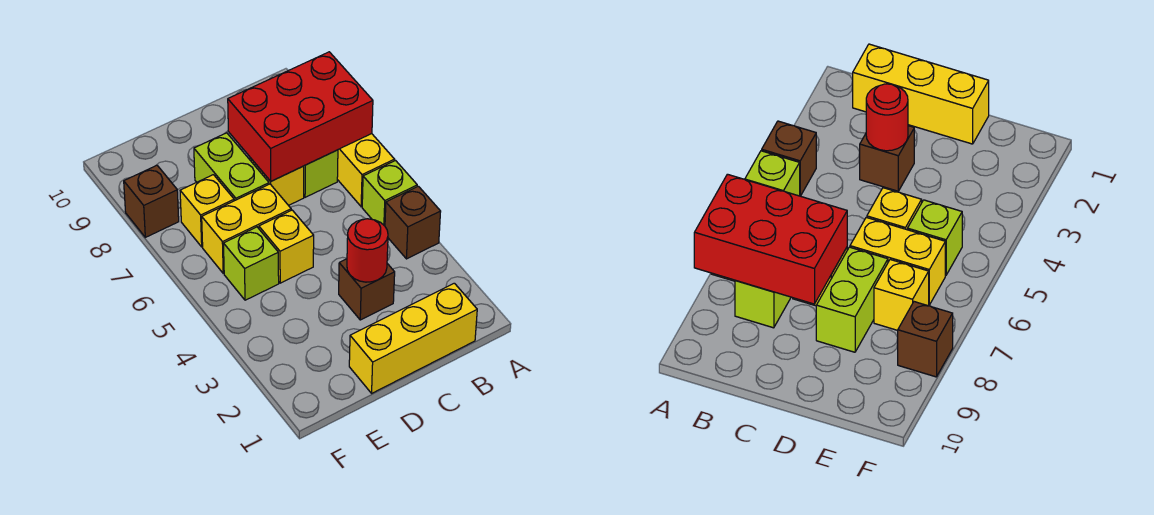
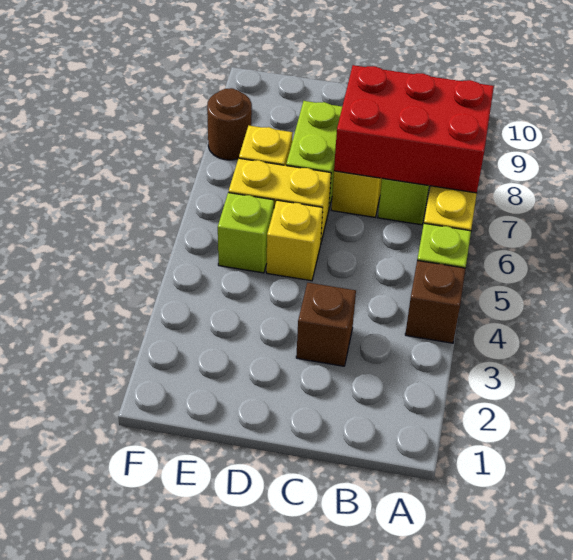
yellow 1x3 brick [349,283,477,393] -> none
red 1x1 round brick [347,219,388,282] -> none
brown 1x1 brick [124,165,179,237] -> brown 1x1 round brick [207,88,252,160]

